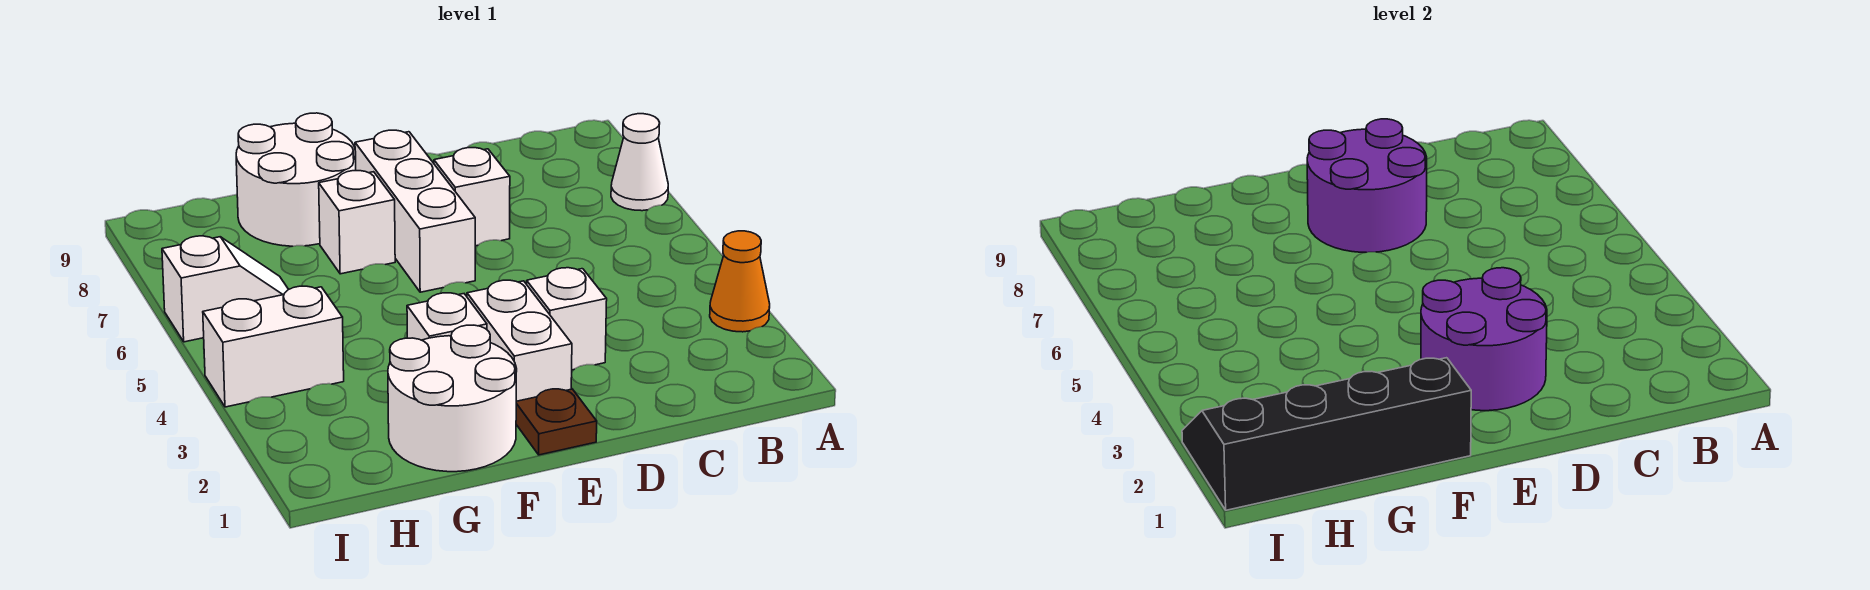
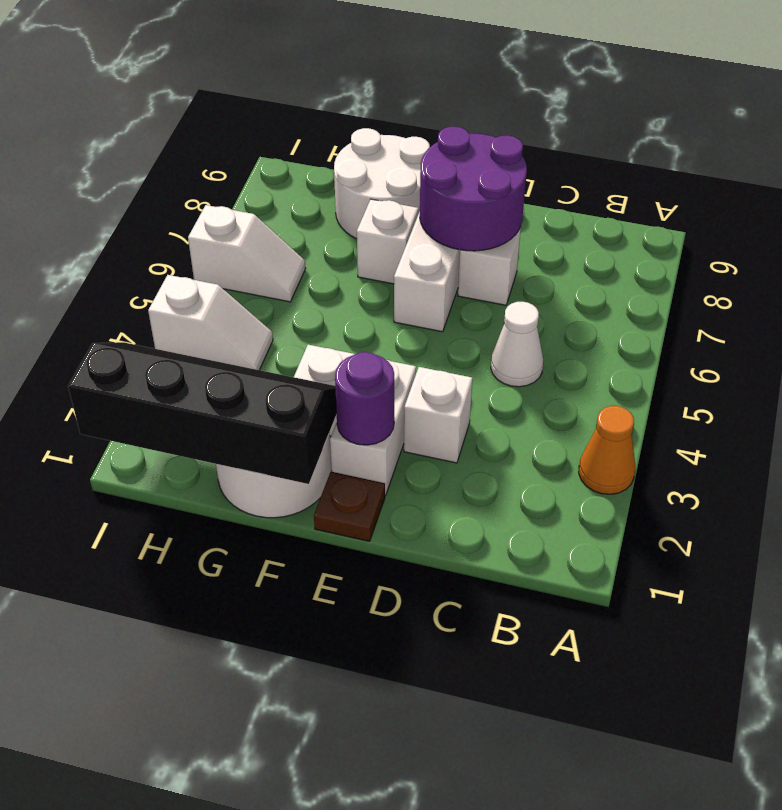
white 1x1 cone [611,114,668,211] -> white 1x1 cone moved to [491,302,543,387]
purple 2x2 round brick [1421,268,1547,411] -> purple 1x1 round brick [335,352,394,445]
white 1x2 brick [203,286,344,407] -> white 1x2 slope [148,275,273,370]

